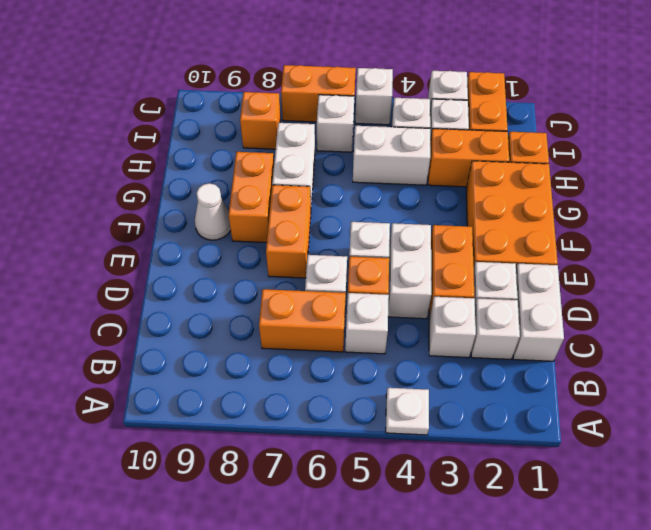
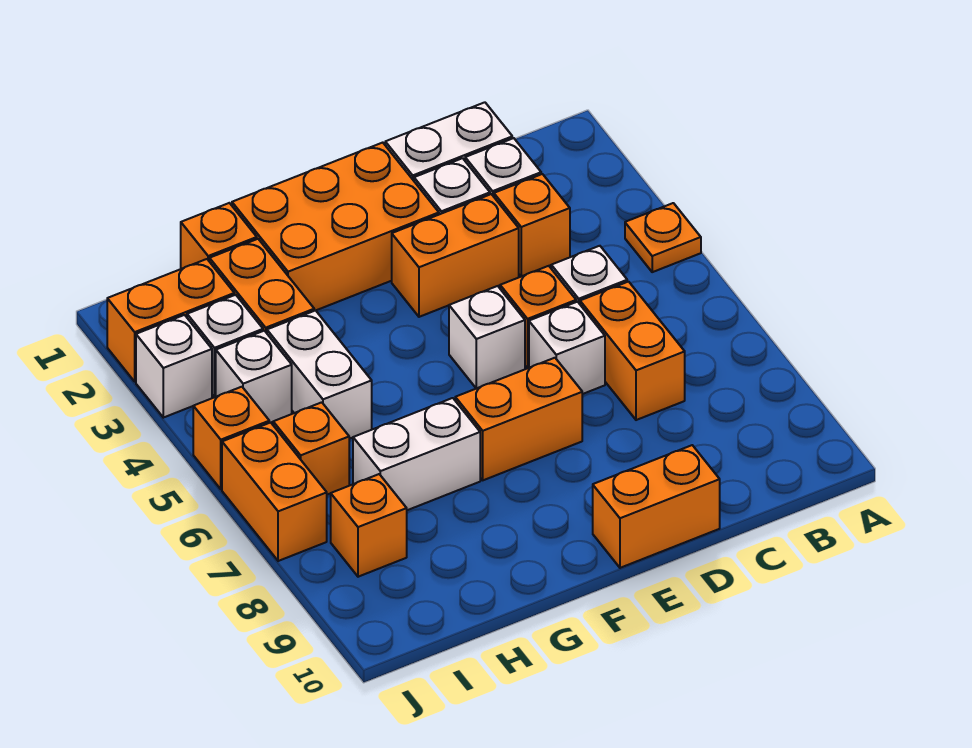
white 1x1 plate [386,388,429,435] -> orange 1x1 plate [625,203,701,272]
white 1x1 brick [429,297,476,358] -> orange 1x1 brick [494,174,570,276]
white 1x2 brick [388,223,431,319] -> none
orange 1x2 brick [229,152,274,243] -> orange 1x2 brick moved to [593,445,720,568]
white 1x1 cone [195,183,231,240] -> none
white 1x1 brick [317,95,354,152] -> orange 1x1 brick [273,402,349,495]
white 1x1 brick [355,68,393,125] -> orange 1x1 brick [193,387,269,489]

